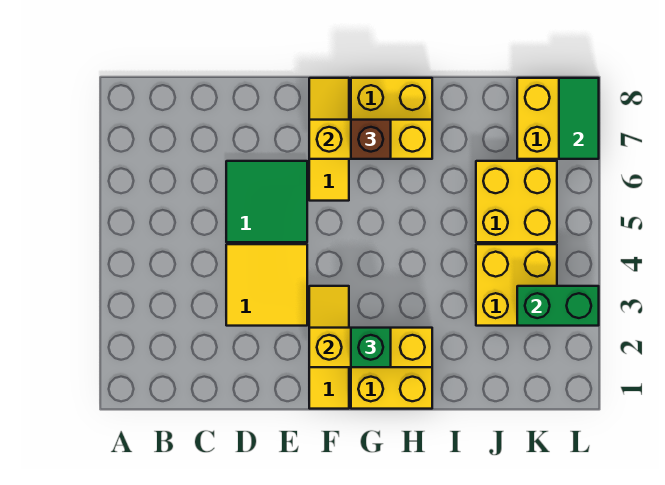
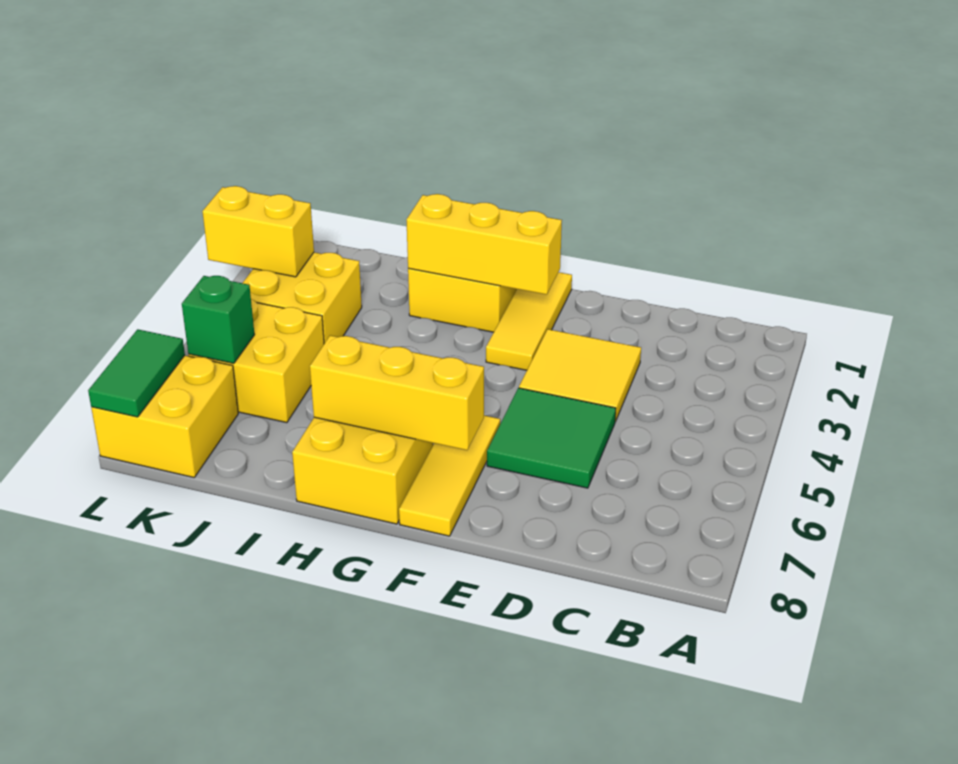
green 1x1 brick [351,328,391,367] -> green 1x1 brick moved to [182,276,255,363]
brown 1x1 brick [351,120,391,159] -> none
green 1x2 brick [517,286,599,326] -> yellow 1x2 brick [202,186,314,277]

